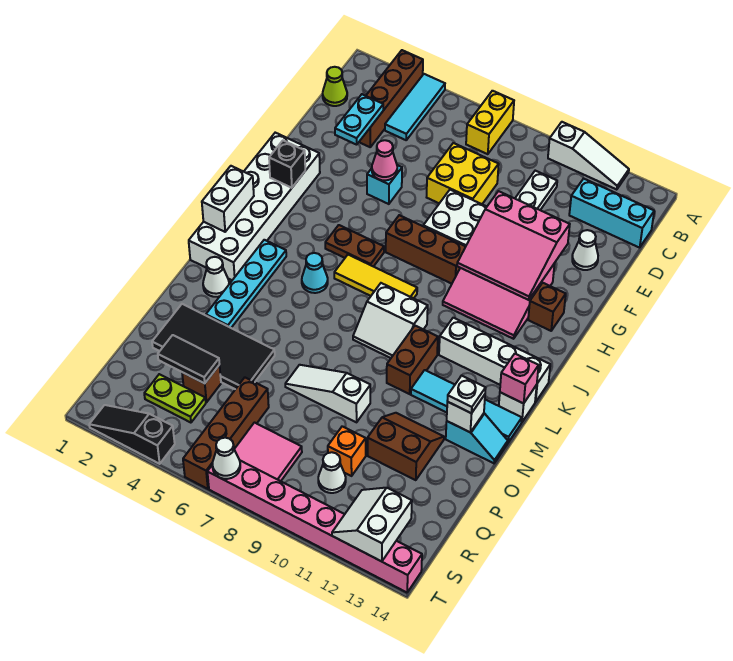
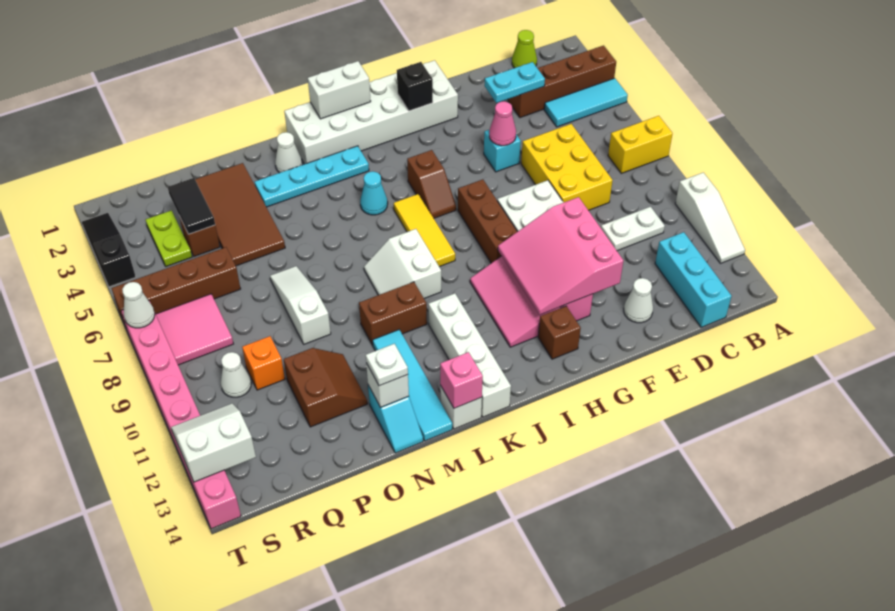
yellow 2x2 brick [427,143,499,204] -> yellow 2x3 brick [521,124,613,210]
brown 1x2 plate [325,225,384,267] -> brown 1x2 slope [407,150,456,218]
black 2x4 tile [152,304,275,389] -> brown 2x4 tile [195,163,285,266]

